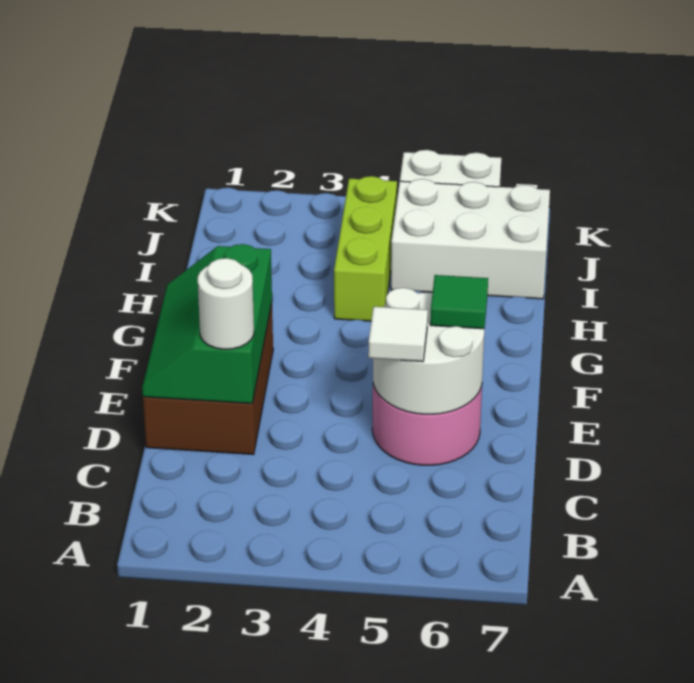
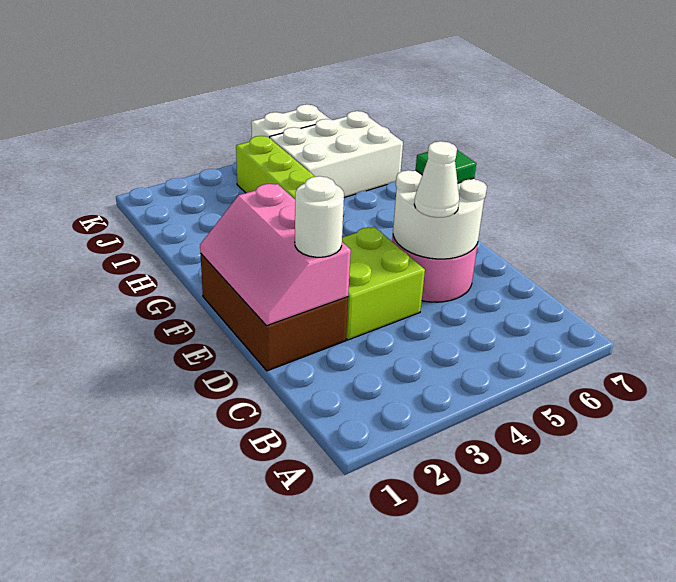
green 2x3 slope [142,244,272,404] -> pink 2x3 slope [200,184,351,326]
none -> lime 2x2 brick [342,227,425,340]
white 1x1 tile [368,307,428,362] -> white 1x1 cone [414,141,459,217]

